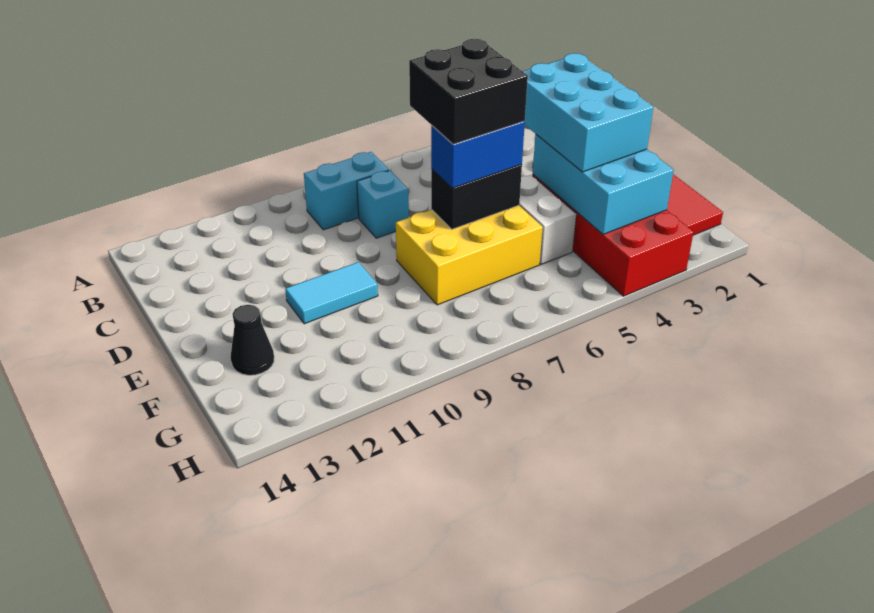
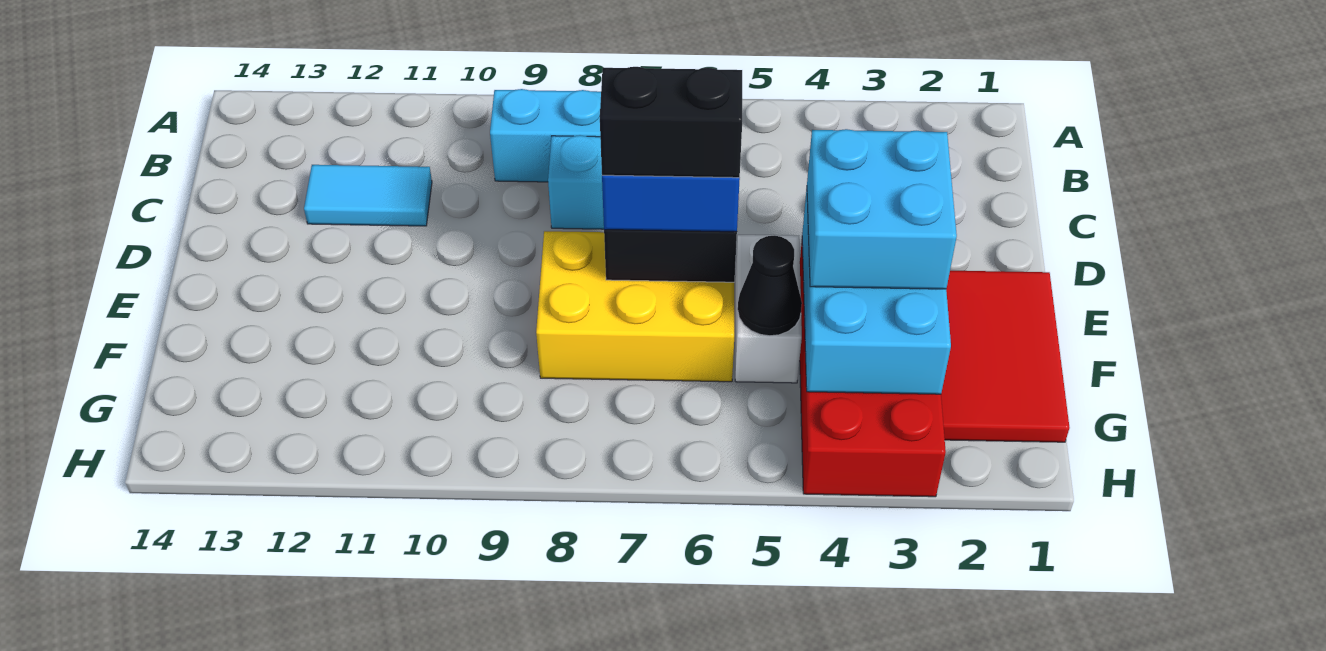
cyan 2x3 brick [522,53,653,172] -> cyan 2x2 brick [807,129,957,289]
black 2x2 brick [409,39,528,144] -> black 1x2 brick [600,67,742,178]
cyan 1x2 tile [285,262,378,324] -> cyan 1x2 tile moved to [304,165,432,226]
black 1x1 cone [231,305,274,375] -> black 1x1 cone moved to [738,236,802,336]

